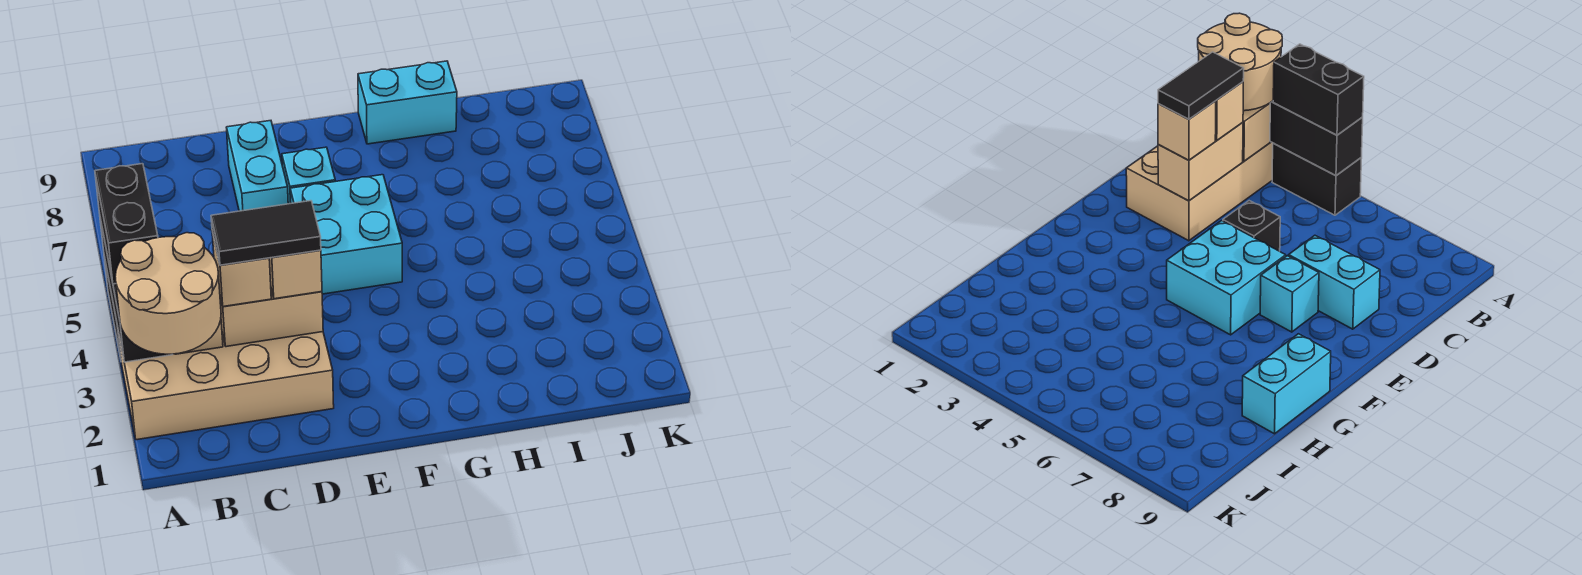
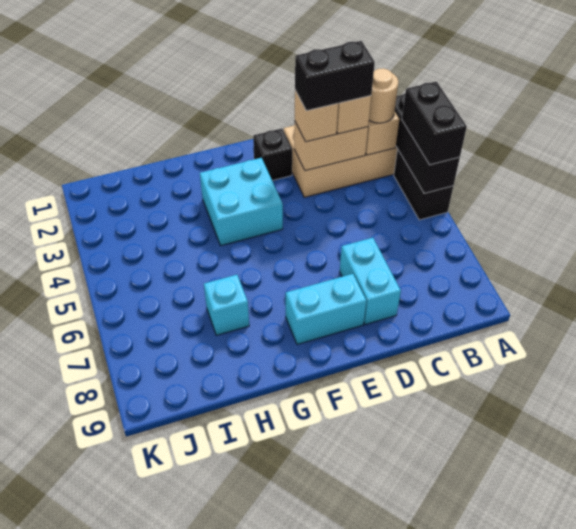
tan 2x2 round brick [115,233,221,354] -> tan 1x1 round brick [369,68,398,123]
black 1x2 tile [211,201,321,265] -> black 1x2 brick [295,41,375,111]
black 1x1 brick [1223,201,1280,251] -> black 1x1 brick moved to [253,129,292,181]
cyan 2x2 brick [290,175,402,294] -> cyan 2x2 brick moved to [200,158,283,246]
cyan 1x1 brick [282,147,335,204] -> cyan 1x1 brick moved to [204,275,249,335]
cyan 1x2 brick [358,61,457,144] -> cyan 1x2 brick moved to [286,274,366,344]

